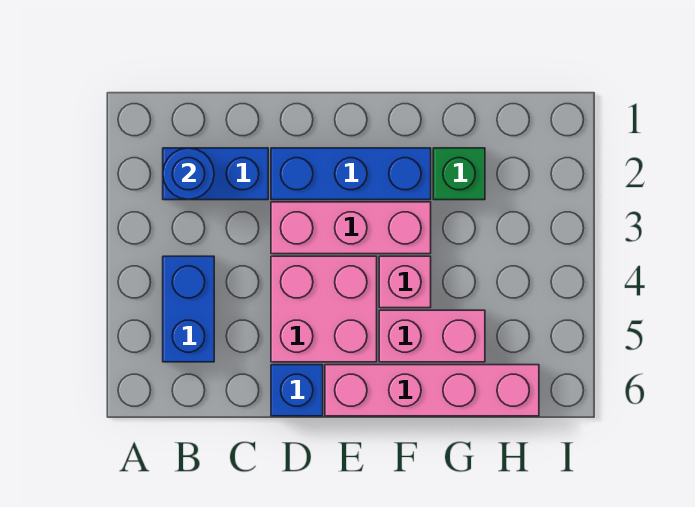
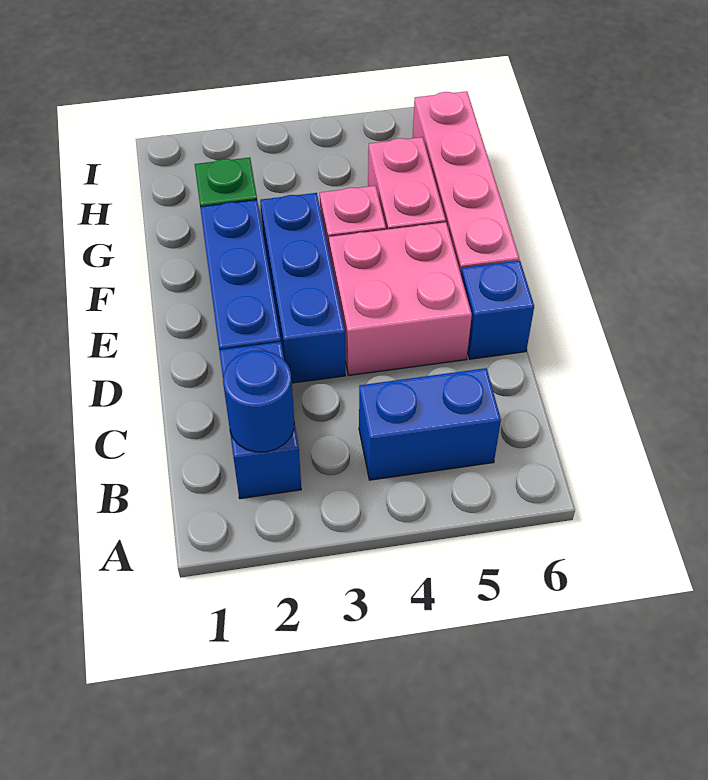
pink 1x3 brick [271,202,431,254] -> blue 1x3 brick [260,193,345,383]

